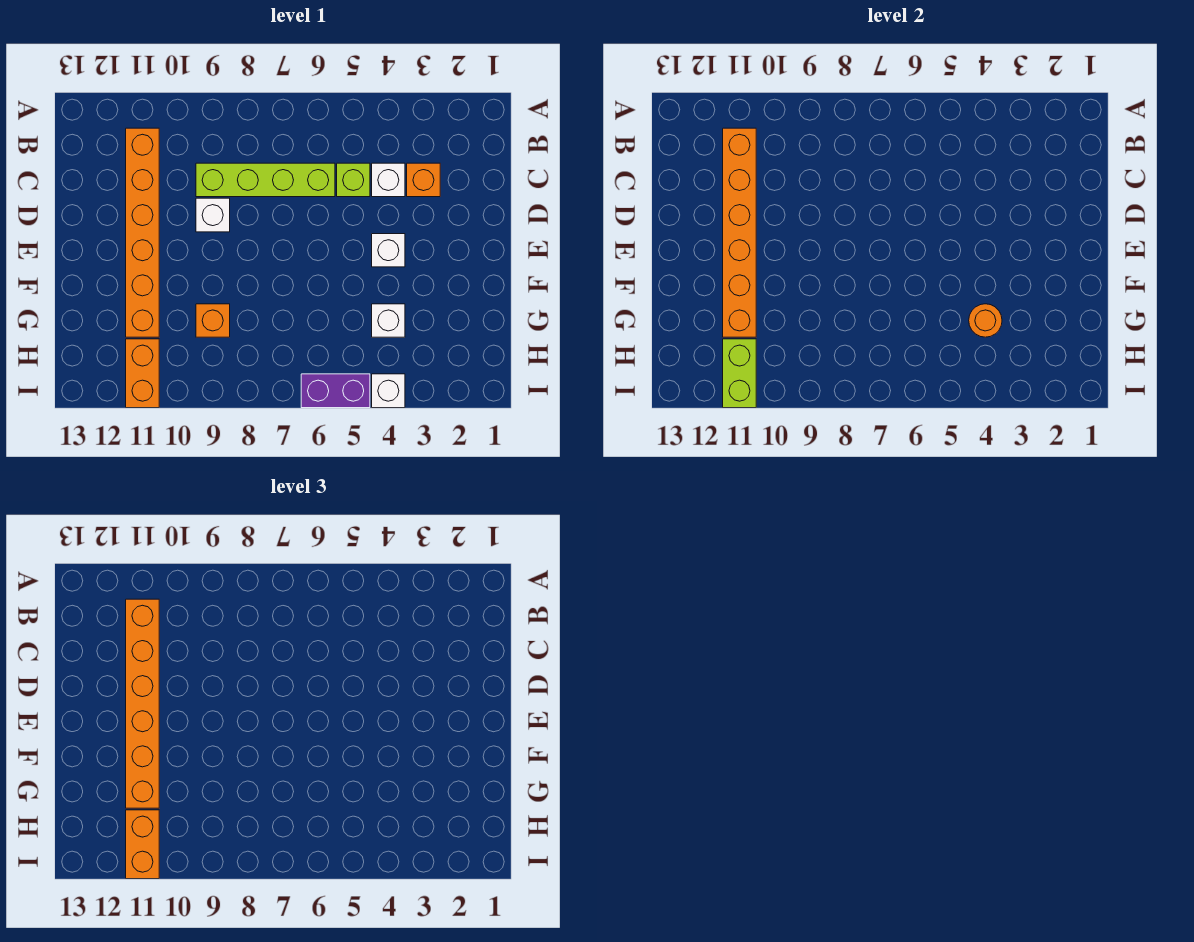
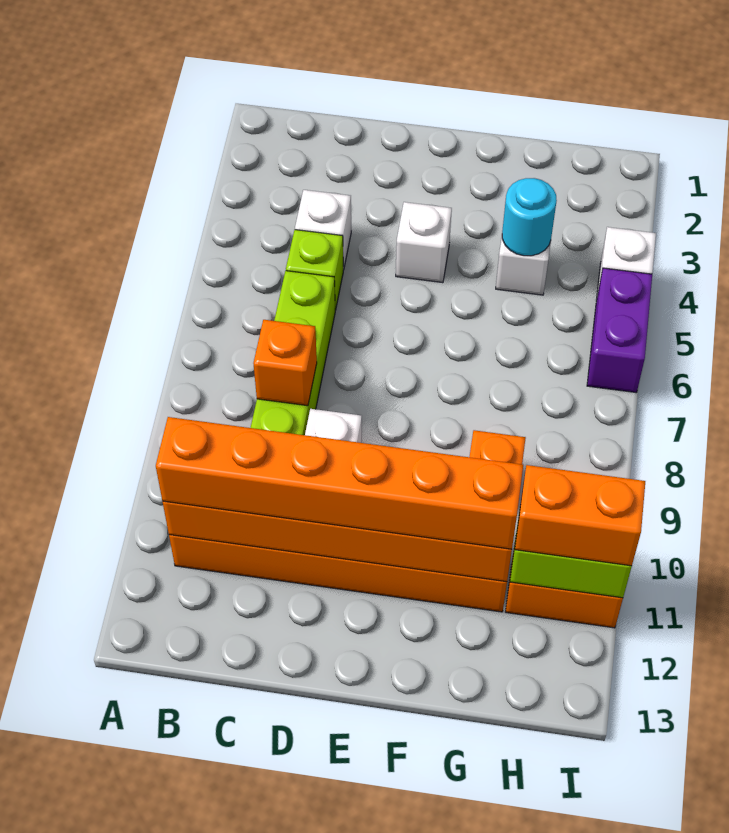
orange 1x1 brick [407,163,440,197] -> orange 1x1 brick moved to [253,320,317,406]
orange 1x1 round brick [969,304,1002,337] -> cyan 1x1 round brick [502,178,557,256]

